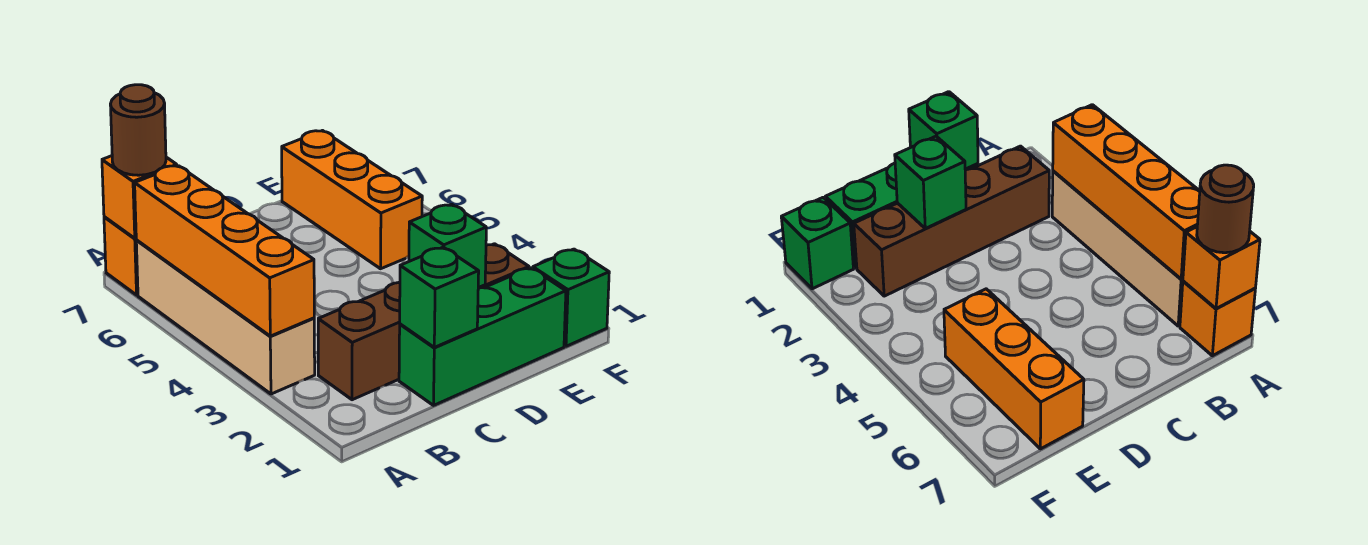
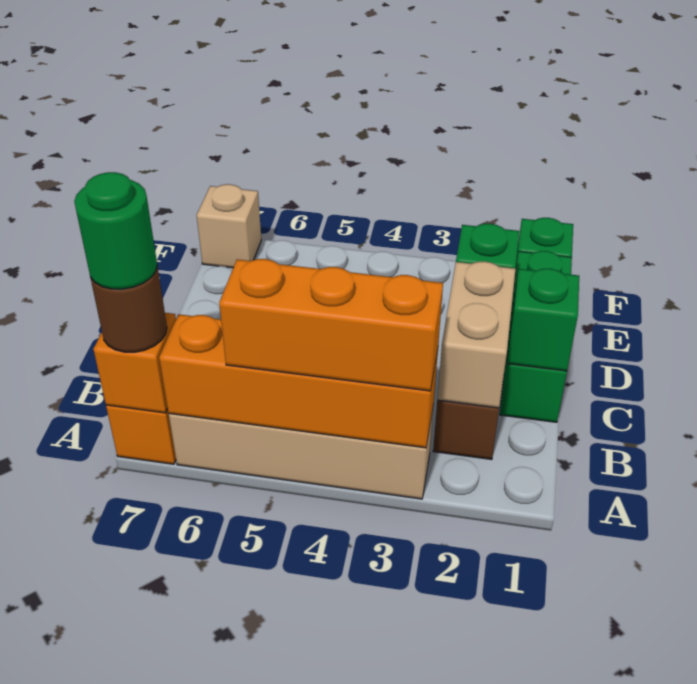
none -> green 1x1 round brick [74,172,157,289]
none -> tan 1x2 brick [437,262,516,408]
orange 1x3 brick [282,131,422,269] -> orange 1x3 brick moved to [219,259,443,391]
none -> tan 1x1 brick [197,184,261,268]

